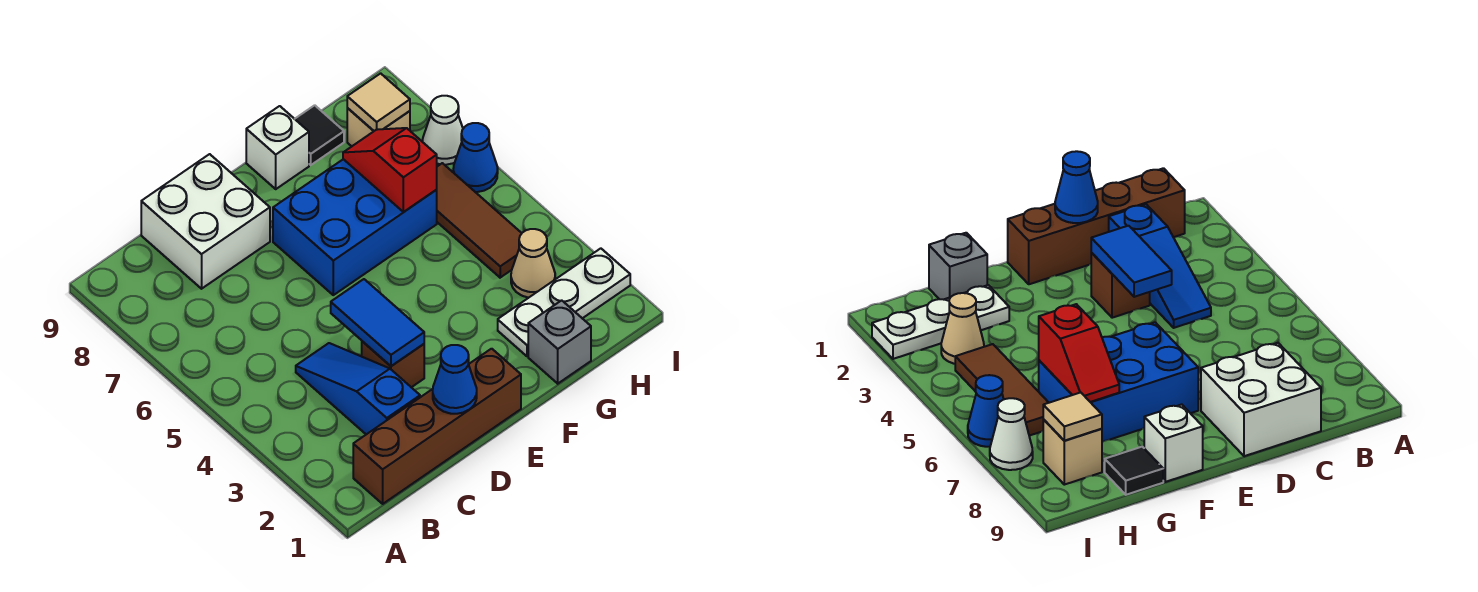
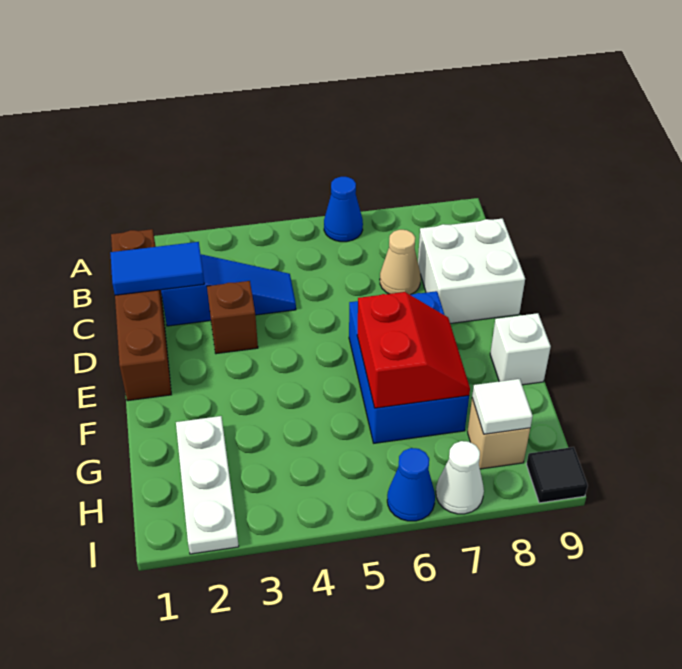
blue 1x1 cone [433,345,477,414] -> blue 1x1 cone moved to [324,177,363,242]
blue 1x2 tile [331,279,424,366] -> blue 1x2 tile moved to [110,242,204,295]
grey 1x1 brick [528,300,591,384] -> none
red 1x2 slope [343,128,437,212] -> red 2x2 slope [357,292,470,408]
black 1x1 tile [295,105,344,165] -> black 1x1 tile moved to [526,447,588,503]
tan 1x1 cone [511,229,555,298] -> tan 1x1 cone moved to [380,230,421,295]
brown 1x3 tile [437,163,522,278] -> none
tan 1x1 tile [347,73,410,131] -> white 1x1 tile [472,379,533,434]

